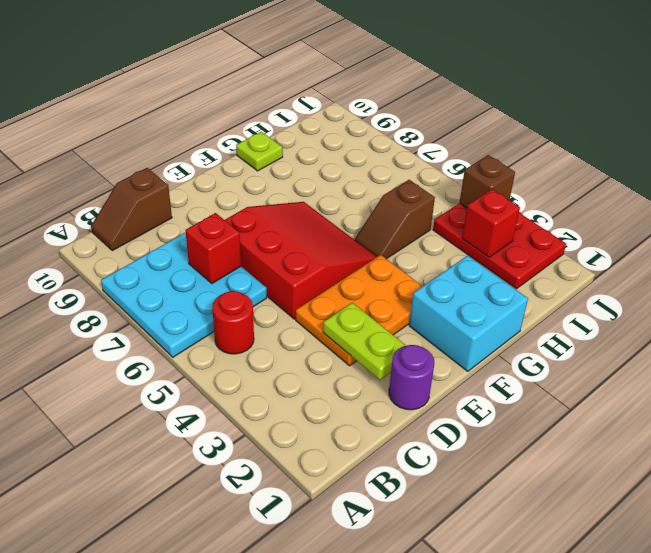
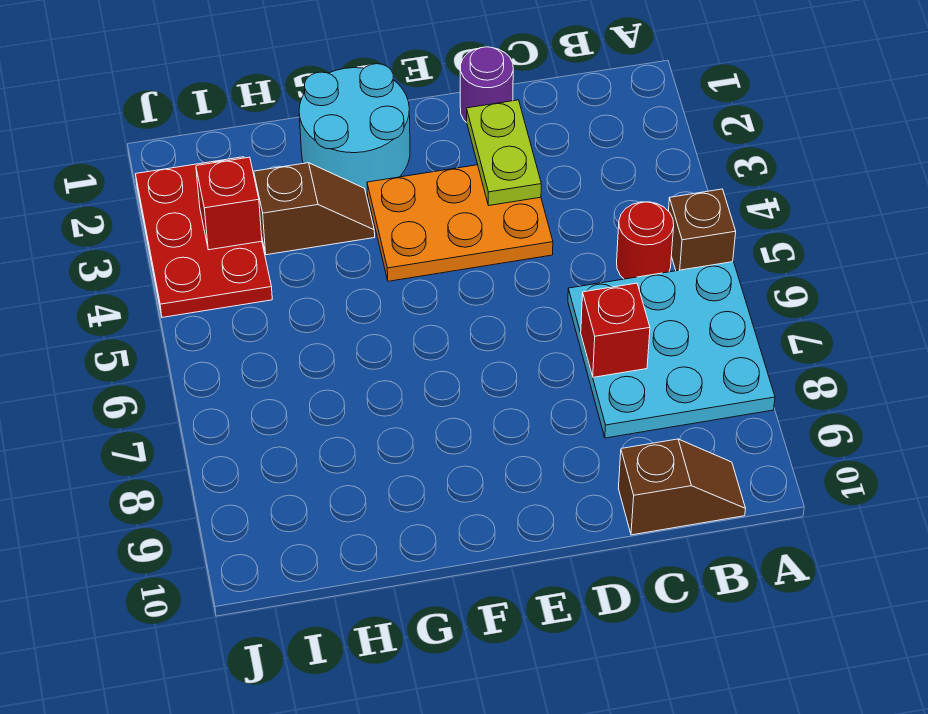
red 3x3 slope [225,202,377,319] -> none
cyan 2x2 brick [409,256,528,371] -> cyan 2x2 round brick [299,64,410,194]
brown 1x2 slope [355,180,435,259] -> brown 1x2 slope moved to [254,163,375,255]
lime 1x1 plate [236,132,283,171] -> none
brown 1x1 brick [460,155,515,208] -> brown 1x1 brick moved to [669,189,736,271]

